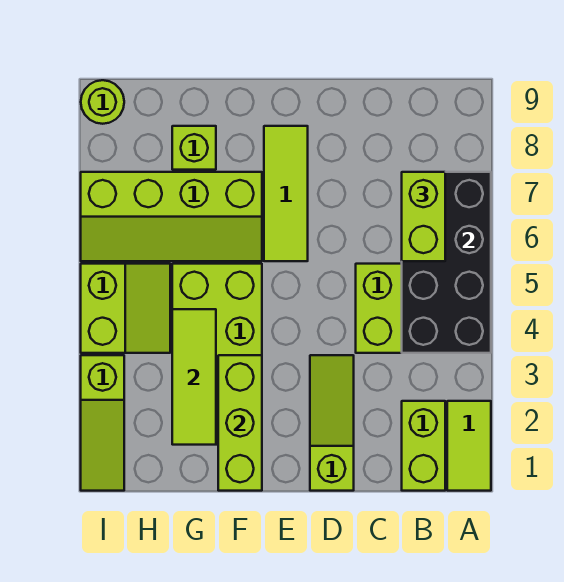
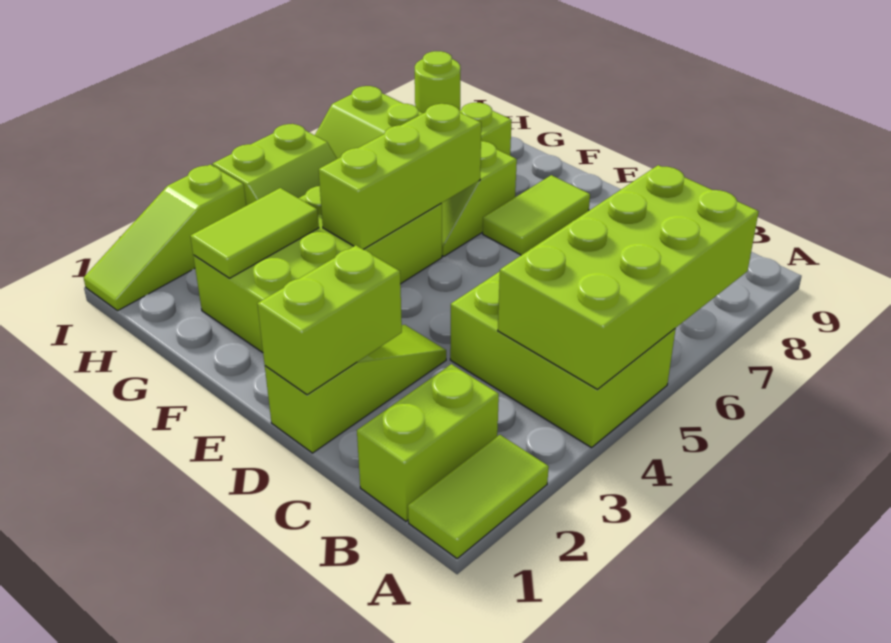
black 2x4 brick [402,172,491,353] -> lime 2x4 brick [498,165,759,389]
lime 1x2 brick [402,172,445,261] -> lime 1x2 brick moved to [257,245,402,395]
lime 1x3 tile [264,126,308,261] -> lime 1x2 tile [483,175,590,255]
lime 1x3 brick [218,355,262,491] -> lime 1x3 brick moved to [319,104,481,249]
lime 1x3 tile [172,309,216,445] -> lime 1x2 tile [190,188,319,278]

